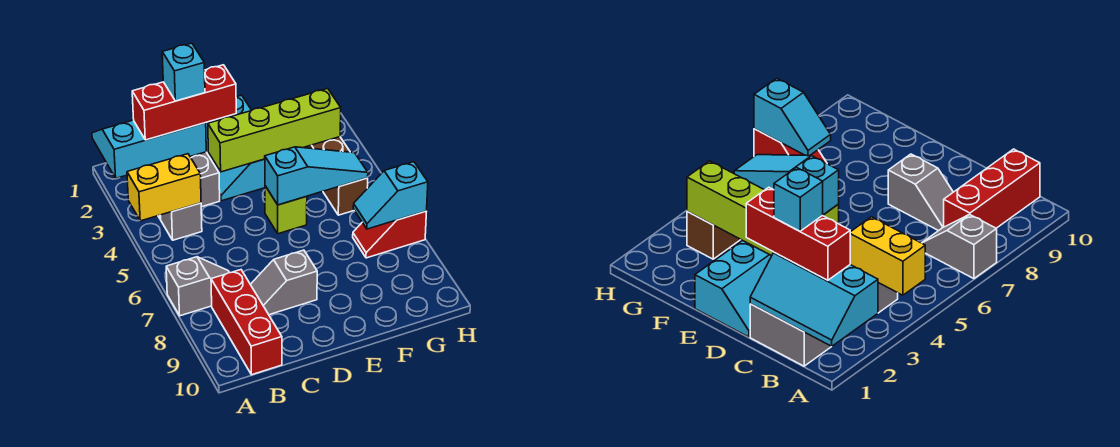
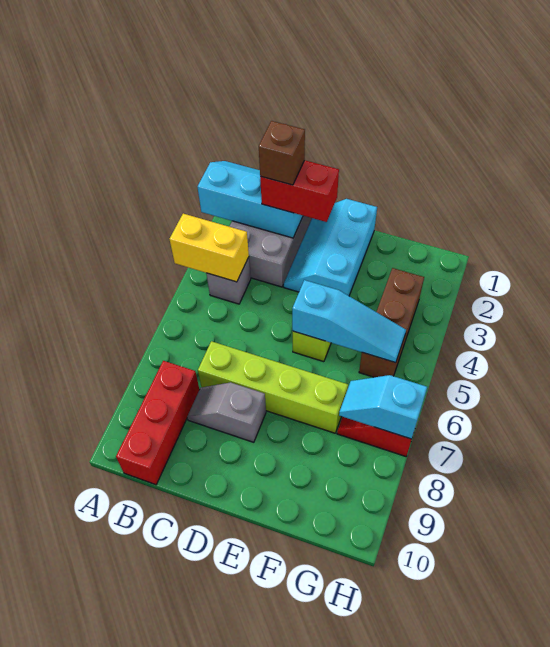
grey 1x2 slope [166,257,229,316] -> none
red 1x3 brick [132,65,236,140] -> red 1x2 brick [260,160,339,222]
cyan 1x1 brick [162,43,205,101] -> brown 1x1 brick [259,121,305,185]
lime 1x4 brick [208,88,341,172] -> lime 1x4 brick moved to [198,341,348,433]

